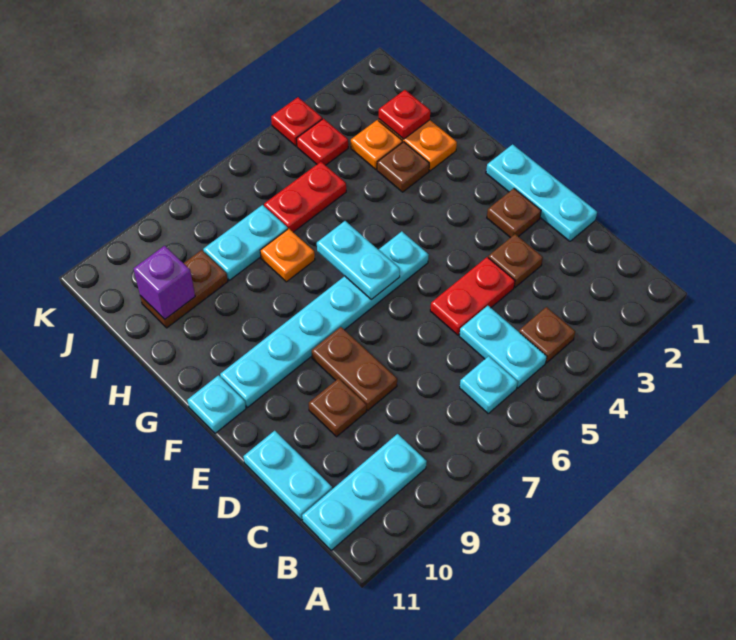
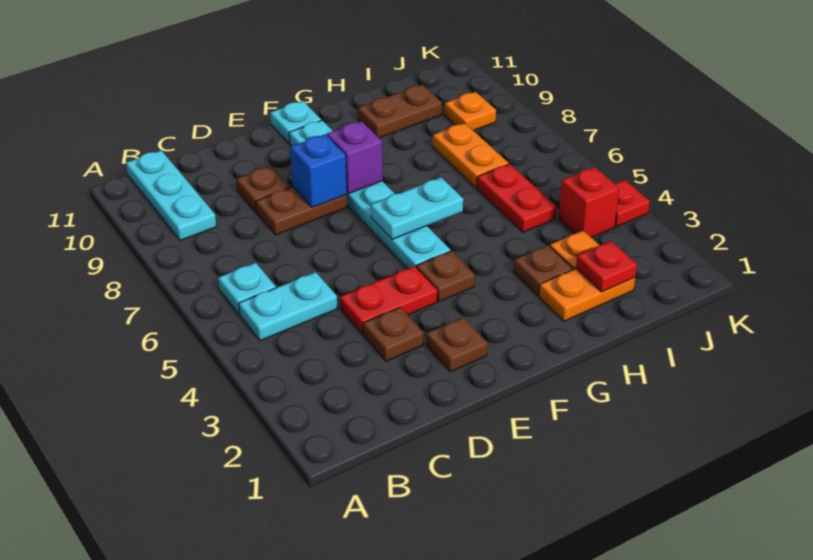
brown 1x1 plate [519,307,575,363] -> brown 1x1 plate moved to [416,251,475,302]
cyan 1x2 plate [243,431,332,520] -> none
cyan 1x3 plate [486,144,597,241] -> none
red 1x2 plate [430,257,515,335] -> red 1x2 plate turned to [340,266,437,334]
none -> blue 1x1 brick [290,134,347,207]
orange 1x1 plate [260,229,315,282] -> orange 1x1 plate moved to [444,92,496,131]
cyan 1x2 plate [203,205,288,280] -> orange 1x2 plate [433,123,509,188]
brown 1x2 plate [140,250,228,328] -> brown 1x2 plate turned to [358,85,442,138]
purple 1x1 brick [133,246,195,319] -> purple 1x1 brick moved to [327,121,383,194]
red 1x1 plate [296,119,348,165] -> red 1x1 brick [559,167,619,237]

